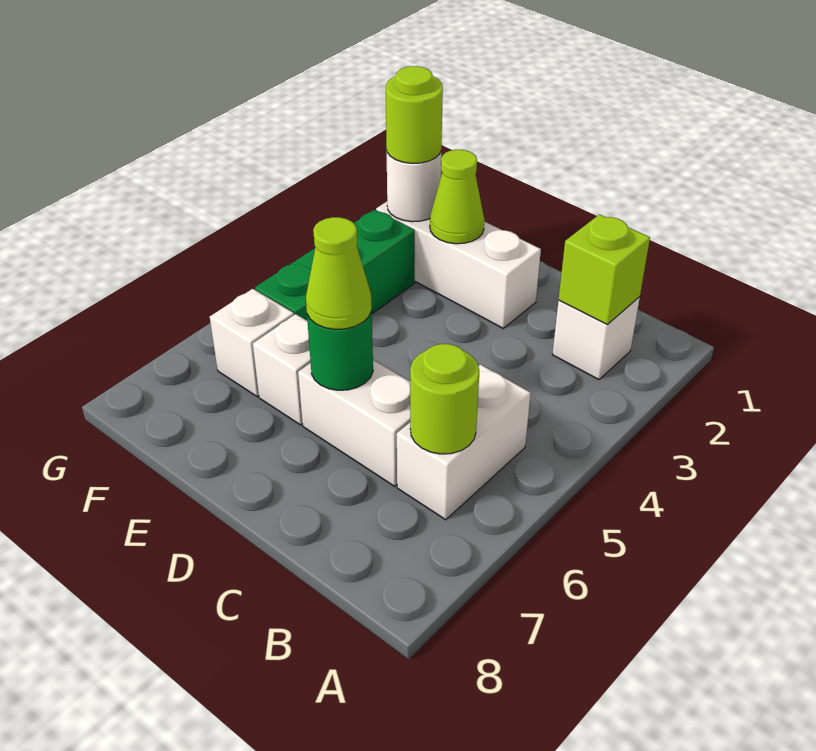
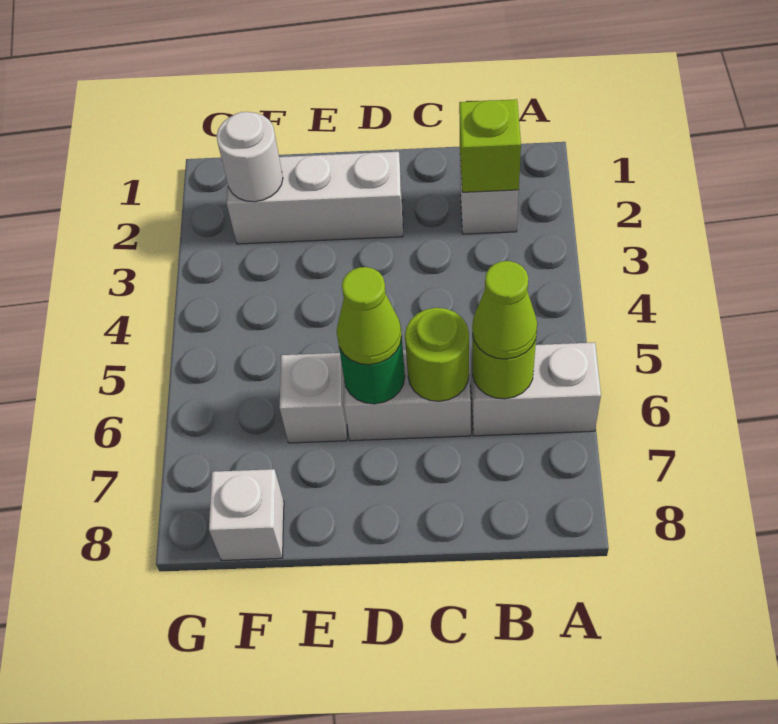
white 1x2 brick [397,365,530,520] -> white 1x2 brick turned to [471,342,601,436]
lime 1x1 cone [430,150,484,244] -> lime 1x1 cone moved to [472,261,537,359]
lime 1x1 round brick [386,66,443,163] -> lime 1x1 round brick moved to [405,308,469,401]
green 1x3 brick [255,210,415,320] -> none
white 1x1 brick [210,289,294,397] -> white 1x1 brick moved to [209,469,284,560]

